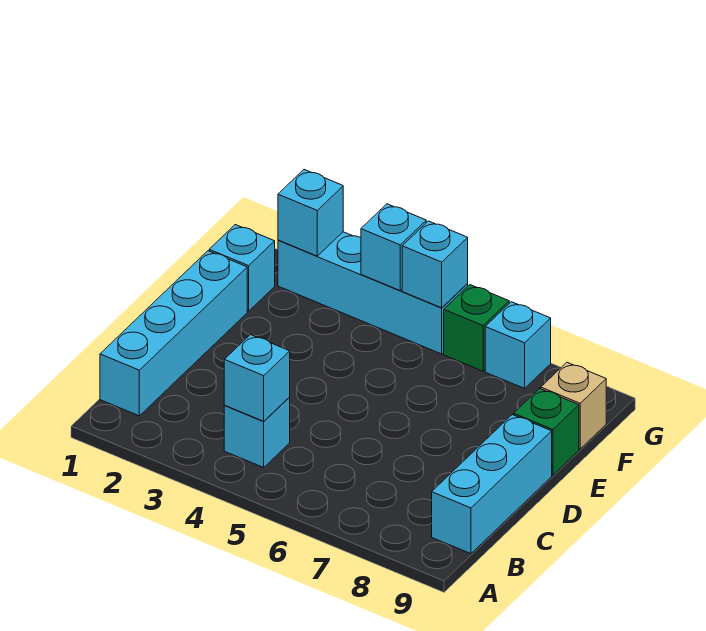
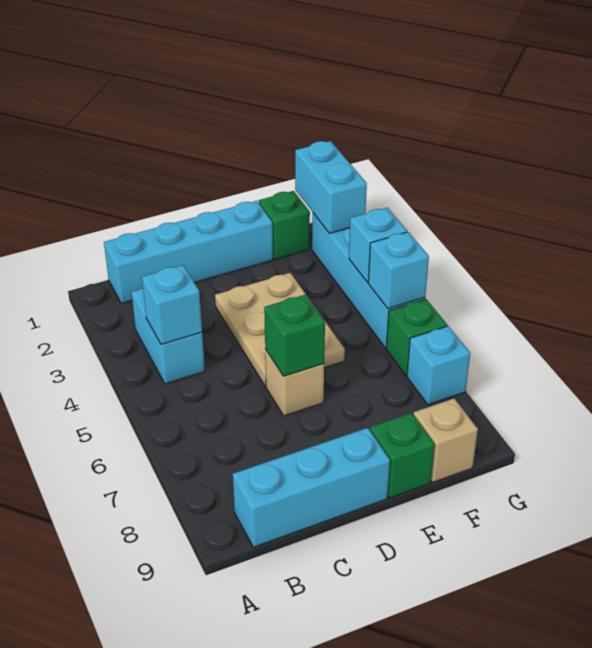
cyan 1x1 brick [224,397,290,467] -> cyan 1x2 brick [132,289,205,384]
none -> tan 2x3 plate [215,273,345,386]
none -> tan 1x1 brick [265,349,324,416]
none -> green 1x1 brick [264,295,325,376]
cyan 1x1 brick [209,225,275,311] -> green 1x1 brick [259,191,310,259]
cyan 1x1 brick [278,170,343,256] -> cyan 1x2 brick [295,141,367,233]

